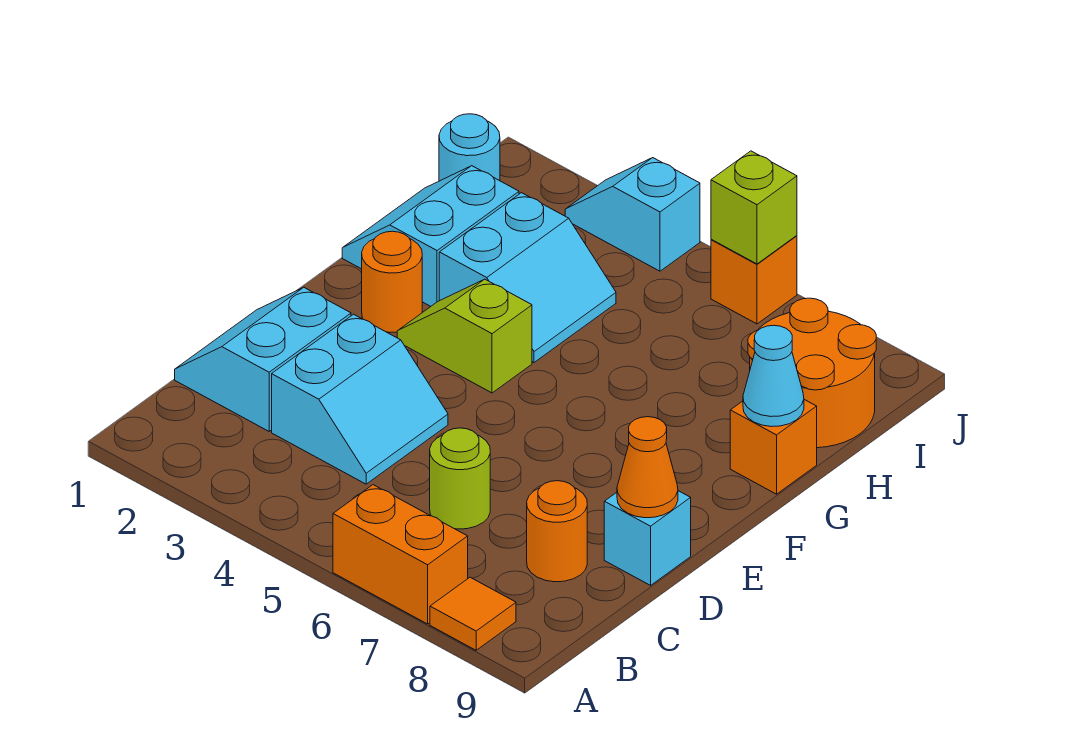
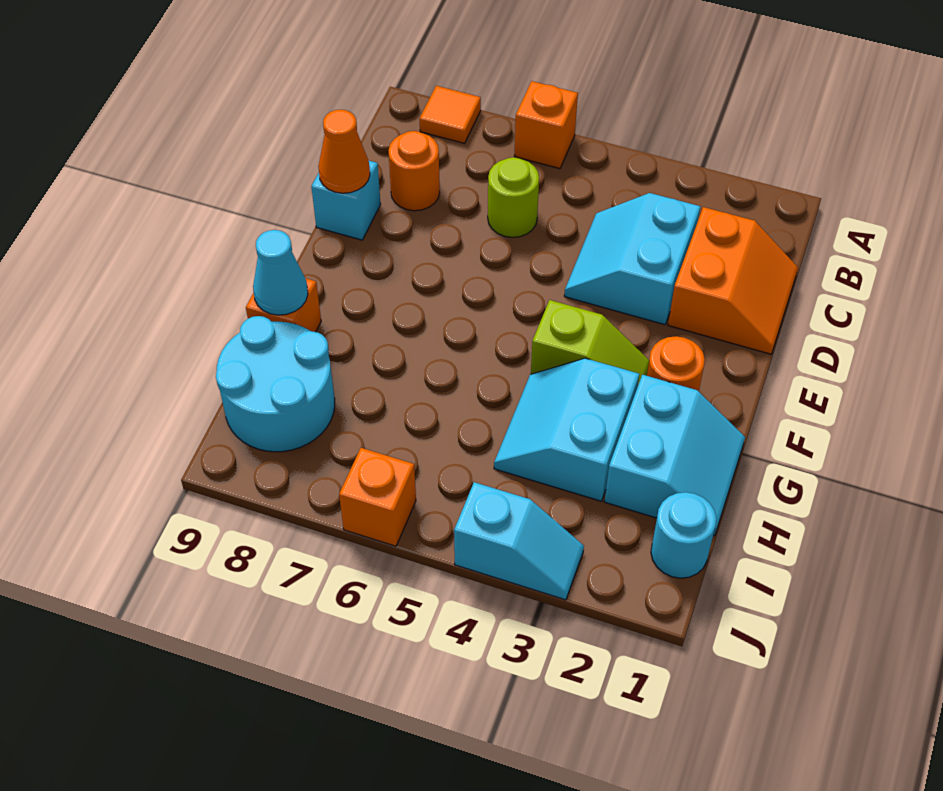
orange 1x2 brick [333,485,468,624] -> orange 1x1 brick [515,81,578,169]
cyan 2x2 slope [175,287,351,431] -> orange 2x2 slope [668,207,798,354]
orange 2x2 round brick [748,298,876,448] -> cyan 2x2 round brick [216,316,335,452]
lime 1x1 brick [711,151,797,264] -> none

